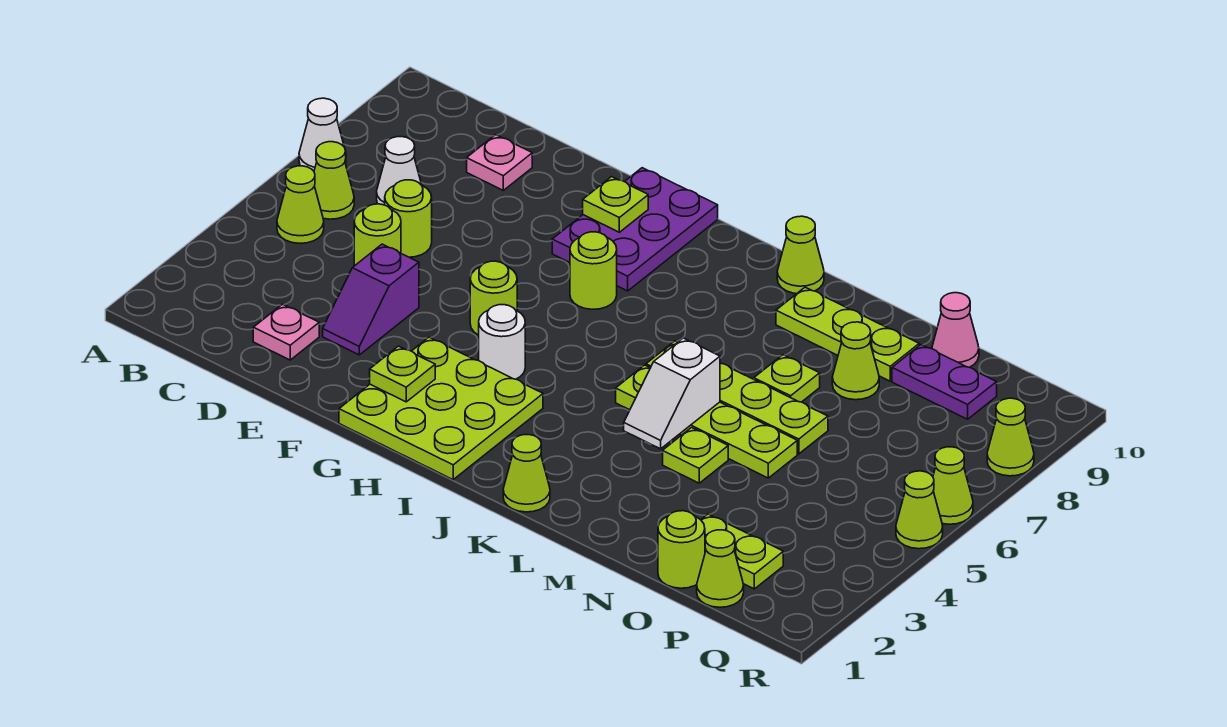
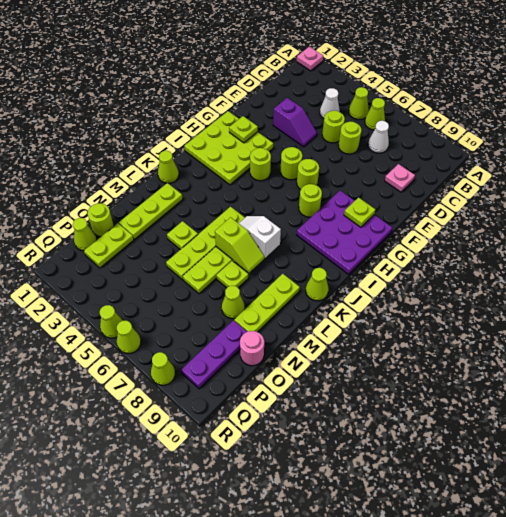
white 1x1 cone [299,98,346,171] -> white 1x1 cone moved to [320,88,340,119]
pink 1x1 plate [253,304,319,360] -> pink 1x1 plate moved to [297,47,323,71]
purple 1x2 slope [323,244,419,355] -> purple 1x2 slope turned to [273,98,317,147]
none -> lime 1x1 round brick [297,159,319,190]
purple 2x3 plate [552,168,718,291] -> purple 3x3 plate [297,191,392,274]
white 1x1 round brick [479,305,525,379] -> lime 1x1 round brick [250,148,271,181]
none -> lime 1x3 plate [119,183,183,239]
white 1x2 slope [624,338,720,449] -> white 1x2 slope moved to [239,216,281,258]
none -> lime 1x2 slope [215,217,264,273]
purple 1x2 plate [892,345,997,419] -> purple 1x3 plate [181,320,247,389]
pink 1x1 cone [932,293,979,367] -> pink 1x1 round brick [240,331,264,366]

